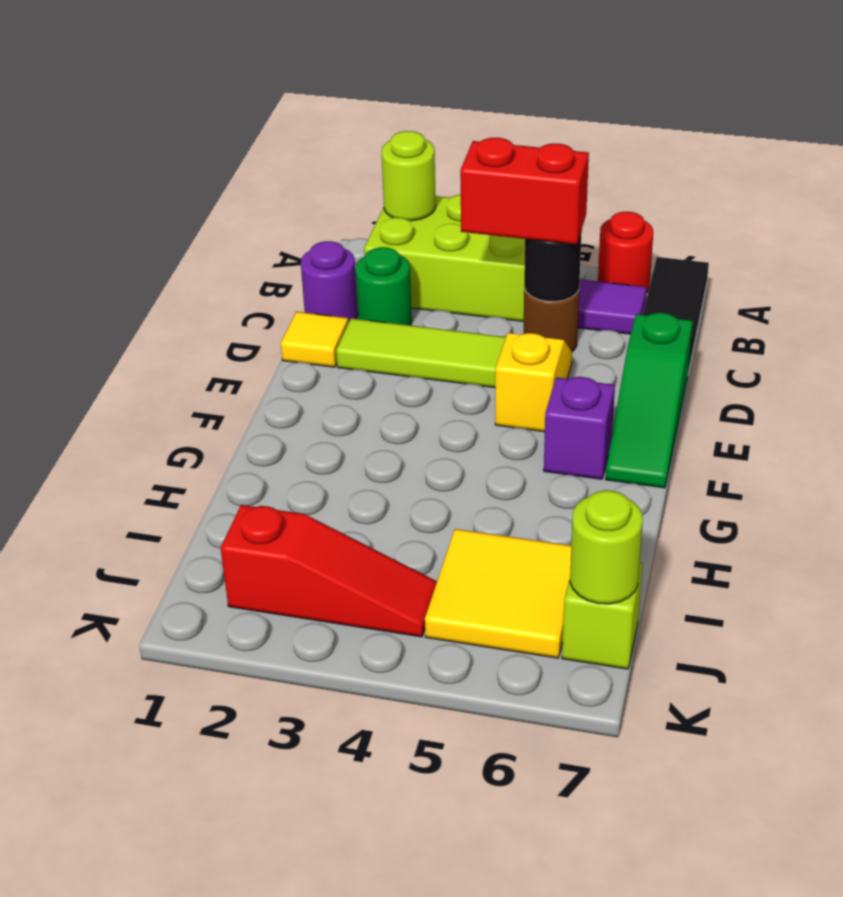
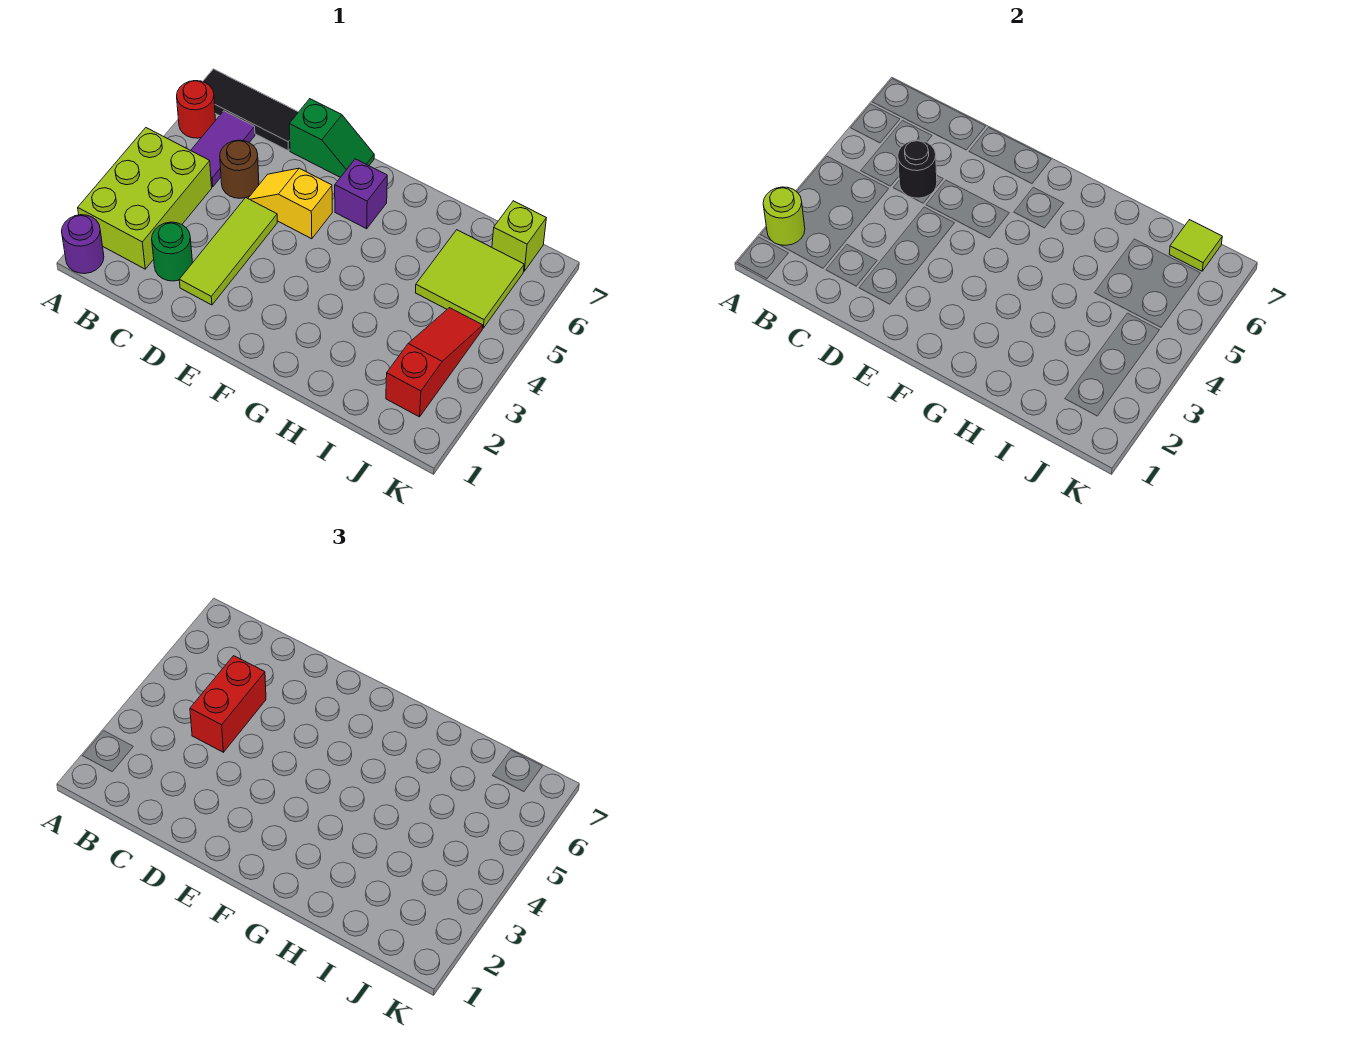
purple 1x1 round brick [301,241,358,323] -> purple 1x1 round brick moved to [62,215,104,274]
yellow 1x1 tile [281,312,348,367] -> none
green 1x3 slope [606,313,693,488] -> green 1x2 slope [289,99,374,177]
yellow 2x2 tile [425,529,571,658] -> lime 2x2 tile [415,230,524,328]
lime 1x1 round brick [570,490,643,604] -> lime 1x1 tile [1169,220,1222,271]

